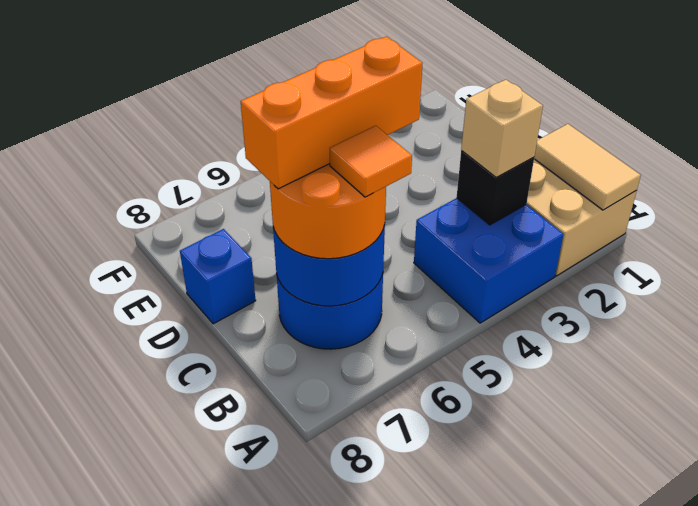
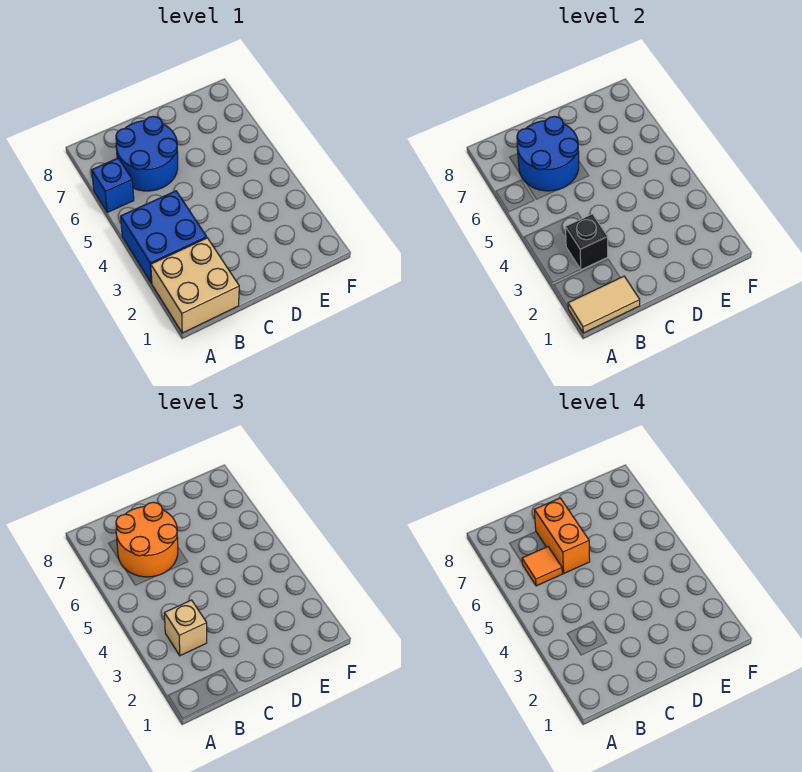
orange 1x3 brick [241,37,422,189] -> orange 1x2 brick [534,498,590,573]
blue 1x1 brick [180,229,256,324] -> blue 1x1 brick moved to [92,158,134,212]

